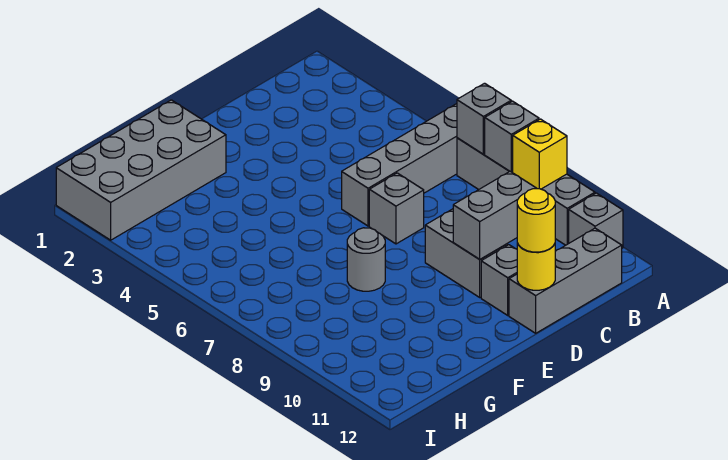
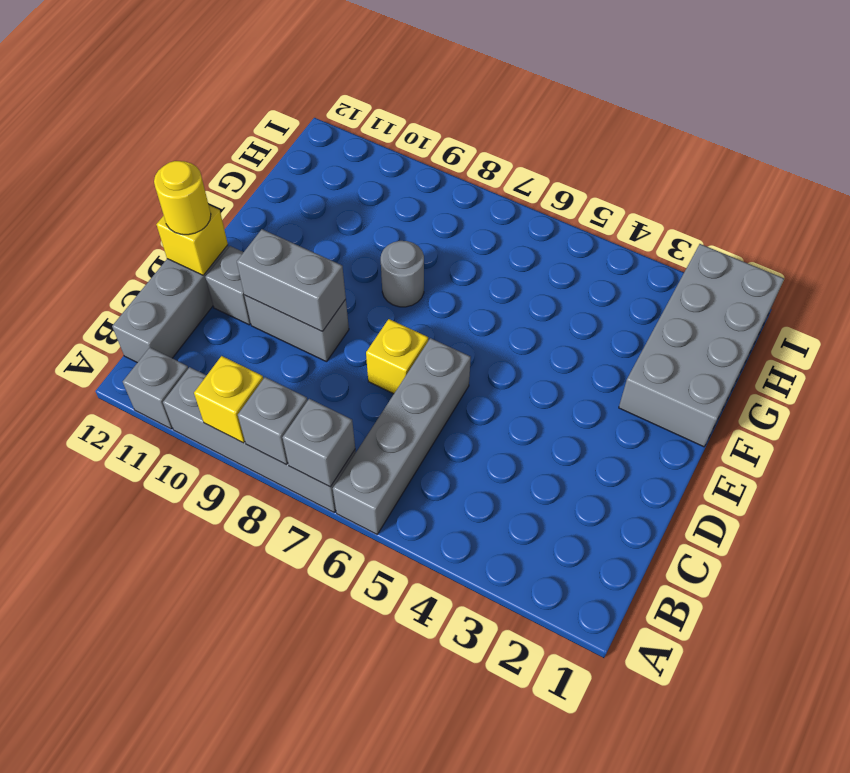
grey 1x2 brick [453,171,536,259] -> grey 1x2 brick turned to [237,229,346,331]
grey 1x1 brick [369,173,424,244] -> yellow 1x1 brick [366,319,428,394]
yellow 1x1 round brick [517,243,555,290] -> yellow 1x1 brick [156,205,228,275]

